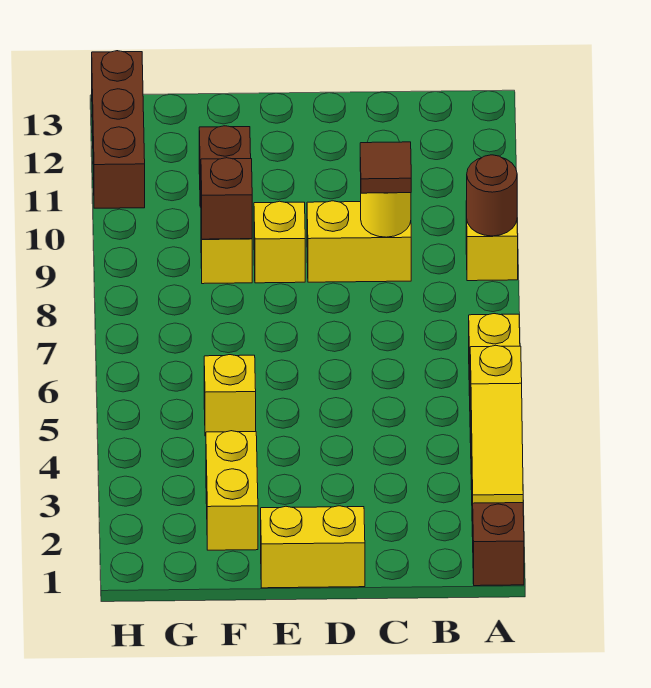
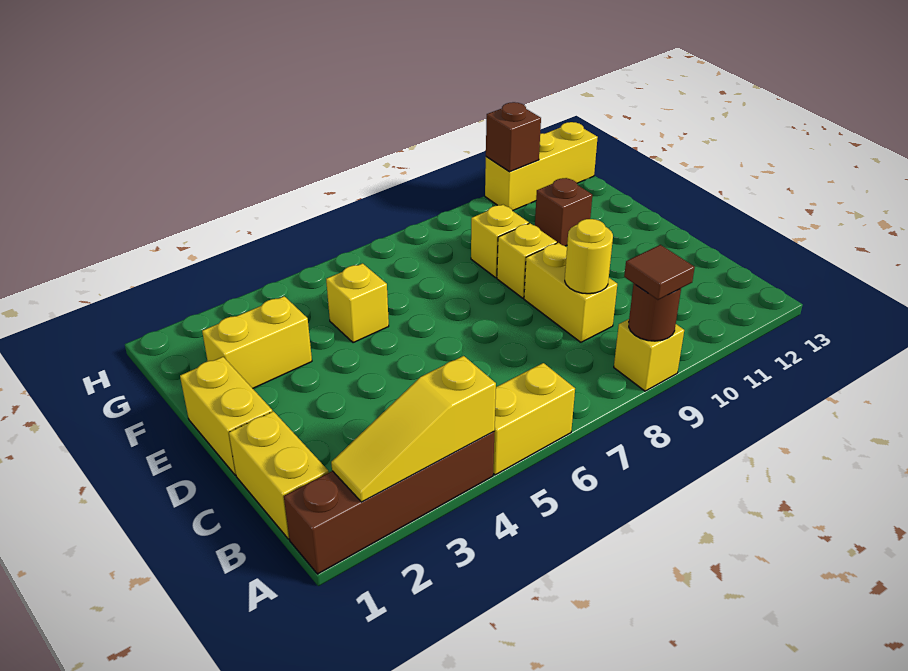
none -> yellow 1x2 brick [229,411,329,539]
brown 1x1 tile [360,142,411,193] -> brown 1x1 tile moved to [624,245,695,300]
brown 1x1 brick [201,158,252,239] -> brown 1x1 brick moved to [486,102,541,172]
brown 1x3 brick [92,51,145,208] -> yellow 1x3 brick [485,122,598,211]

